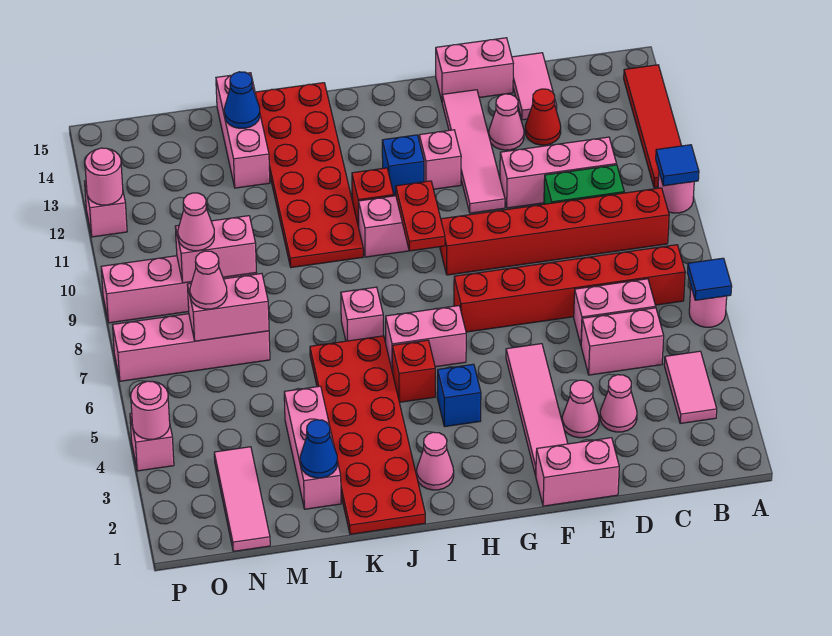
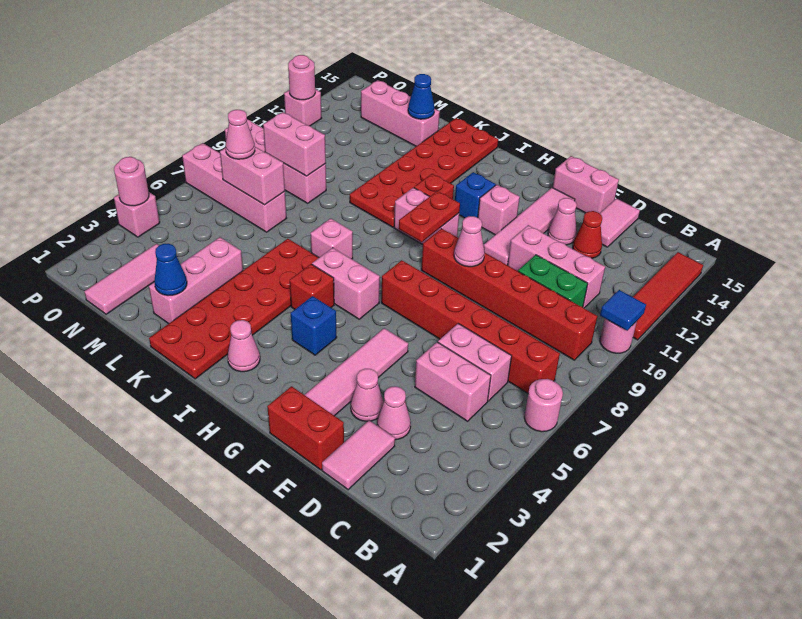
blue 1x1 tile [687,258,732,300] -> none
pink 1x2 tile [664,351,717,424] -> pink 1x2 tile moved to [322,420,395,490]
pink 1x2 brick [536,438,619,506] -> red 1x2 brick [267,386,344,470]
pink 1x3 brick [216,73,270,188] -> pink 1x3 brick turned to [361,80,440,146]
pink 1x1 cone [178,193,214,251] -> pink 1x1 cone moved to [454,216,485,267]

